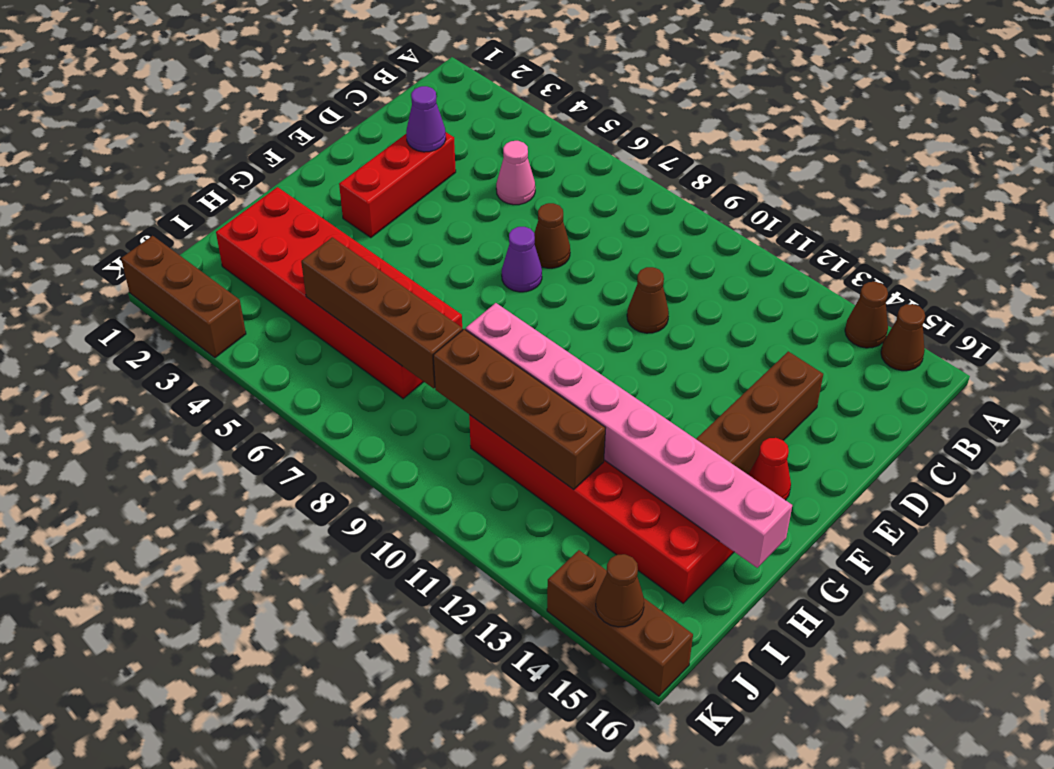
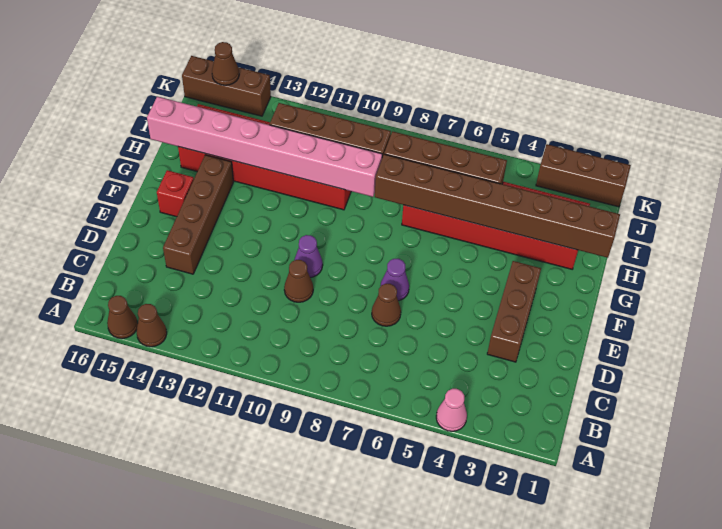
pink 1x1 cone [496,141,535,205] -> pink 1x1 cone moved to [436,389,467,431]
red 1x3 brick [339,132,456,238] -> brown 1x3 brick [487,261,541,362]
purple 1x1 cone [406,86,446,152] -> purple 1x1 cone moved to [294,235,323,278]
red 1x1 cone [748,438,791,500] -> red 1x1 brick [157,170,194,217]
none -> brown 1x8 brick [375,154,620,258]

